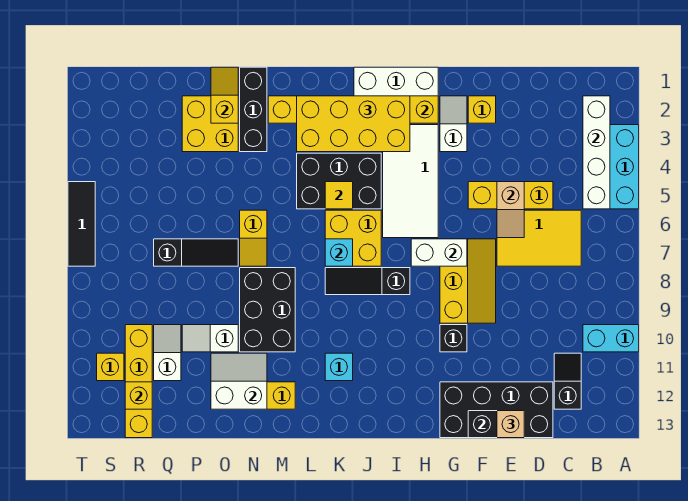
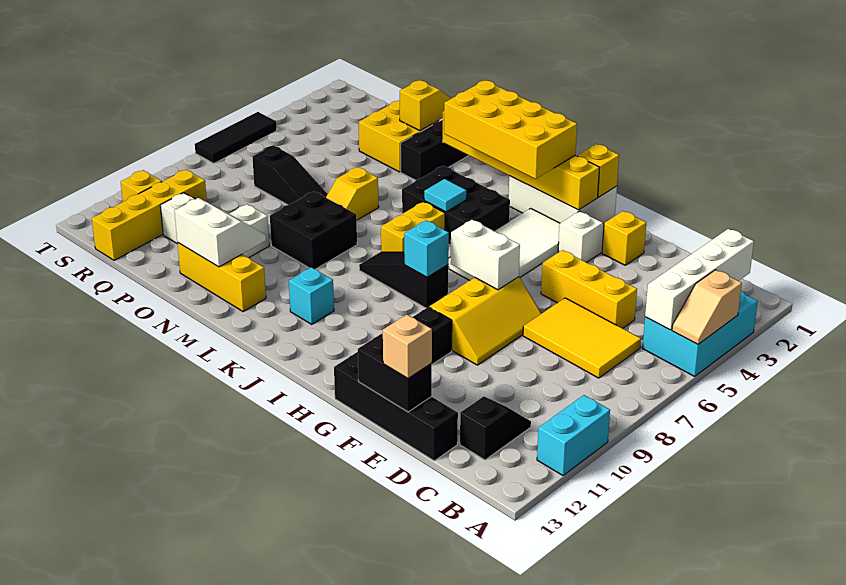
cyan 1x2 brick [583,325,639,352] -> cyan 1x2 brick turned to [537,395,610,476]
black 2x4 brick [440,382,553,438] -> black 1x4 brick [334,352,458,461]
tan 1x2 slope [497,182,524,238] -> tan 1x2 slope moved to [672,270,742,344]
yellow 2x2 brick [325,210,381,266] -> yellow 1x2 brick [381,202,445,252]
yellow 1x1 tile [325,182,353,209] -> cyan 1x1 tile [424,179,466,212]
cyan 1x1 brick [325,239,353,266] -> cyan 1x1 brick moved to [404,220,449,277]
black 2x3 brick [240,268,295,352] -> black 2x2 brick [270,191,357,269]
yellow 1x1 brick [125,382,152,409] -> yellow 1x1 brick moved to [577,144,619,197]

